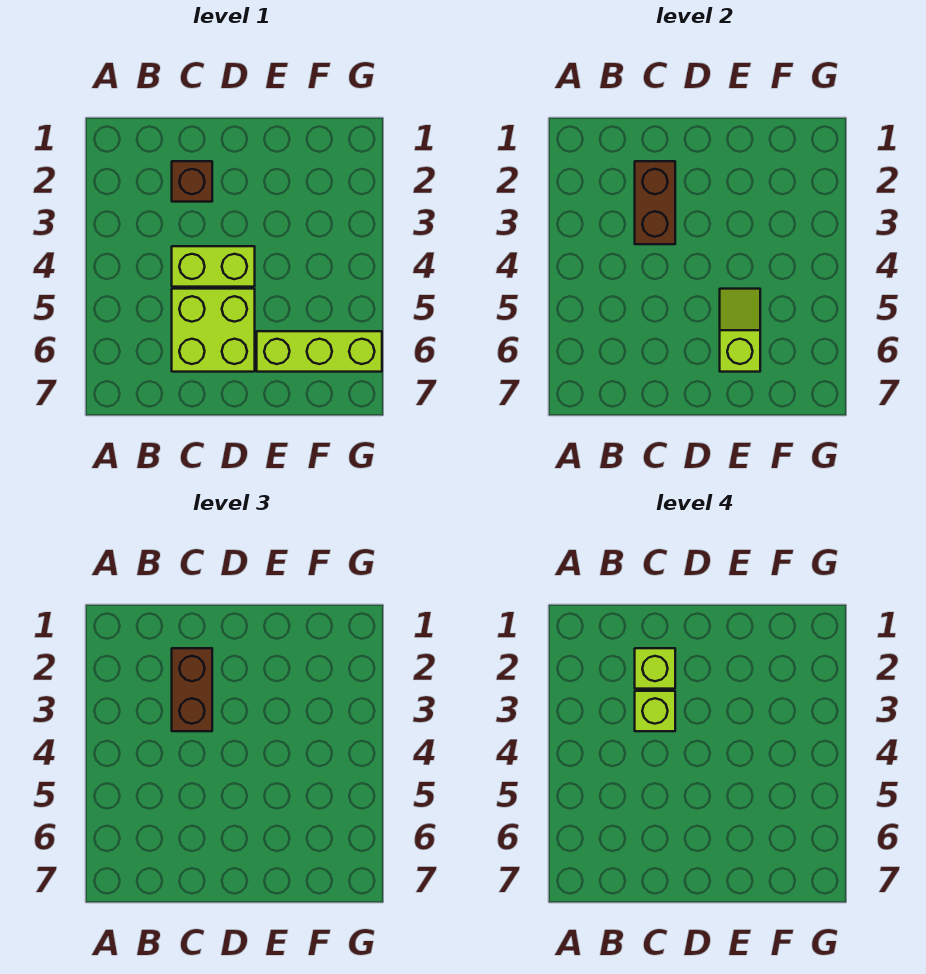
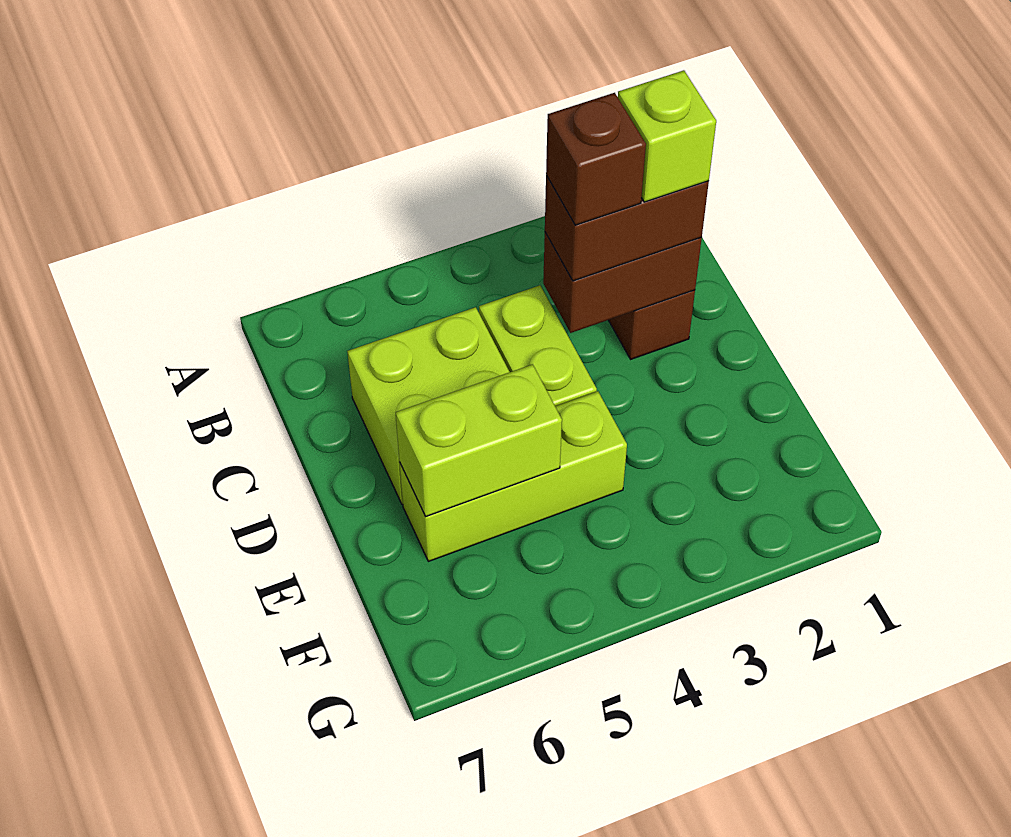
lime 1x1 brick [635,691,675,731] -> brown 1x1 brick [546,93,646,225]
lime 1x2 slope [720,289,760,372] -> lime 1x2 brick [396,364,562,516]
lime 1x3 brick [257,331,382,372] -> lime 1x3 brick turned to [399,391,627,561]

